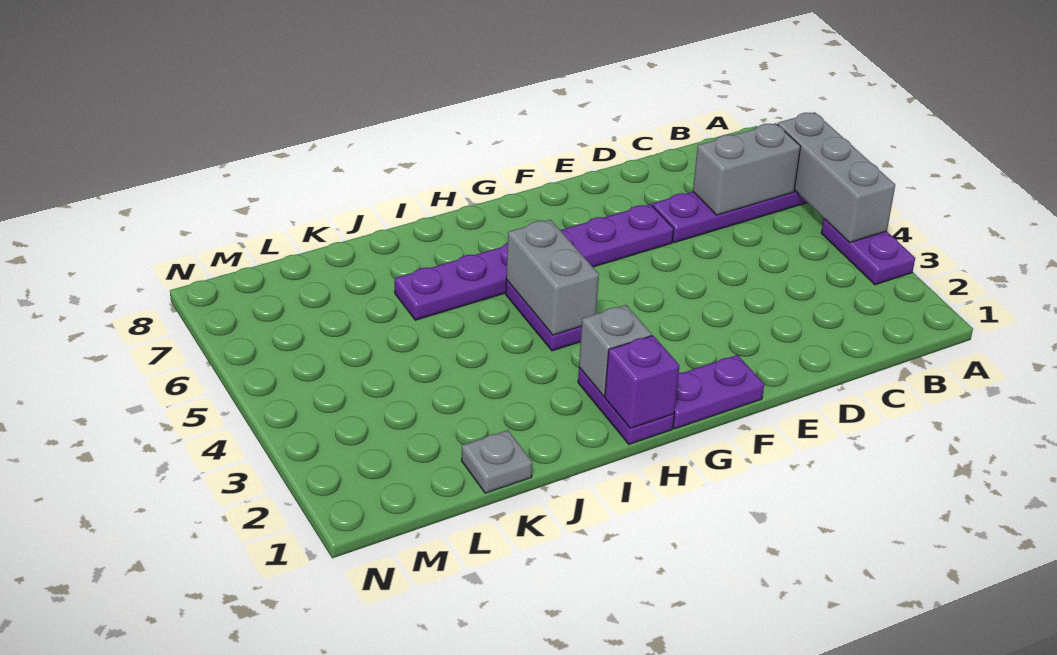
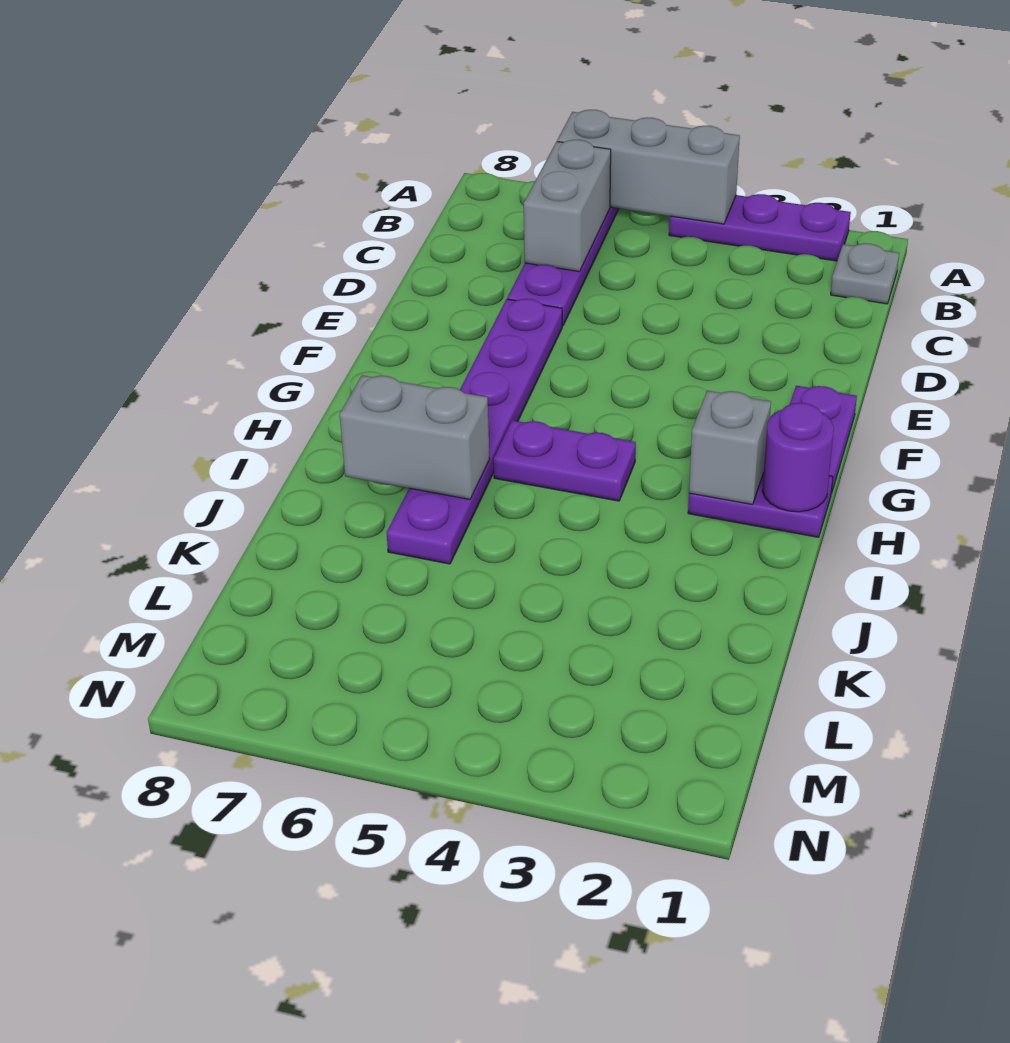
purple 1x2 plate [821,219,915,285] -> purple 1x3 plate [669,194,851,261]
purple 1x1 brick [605,335,680,428] -> purple 1x1 round brick [762,403,834,512]
grey 1x2 brick [506,220,599,335] -> grey 1x2 brick moved to [340,375,490,499]
grey 1x1 plate [461,430,532,493] -> grey 1x1 plate moved to [831,243,899,304]

